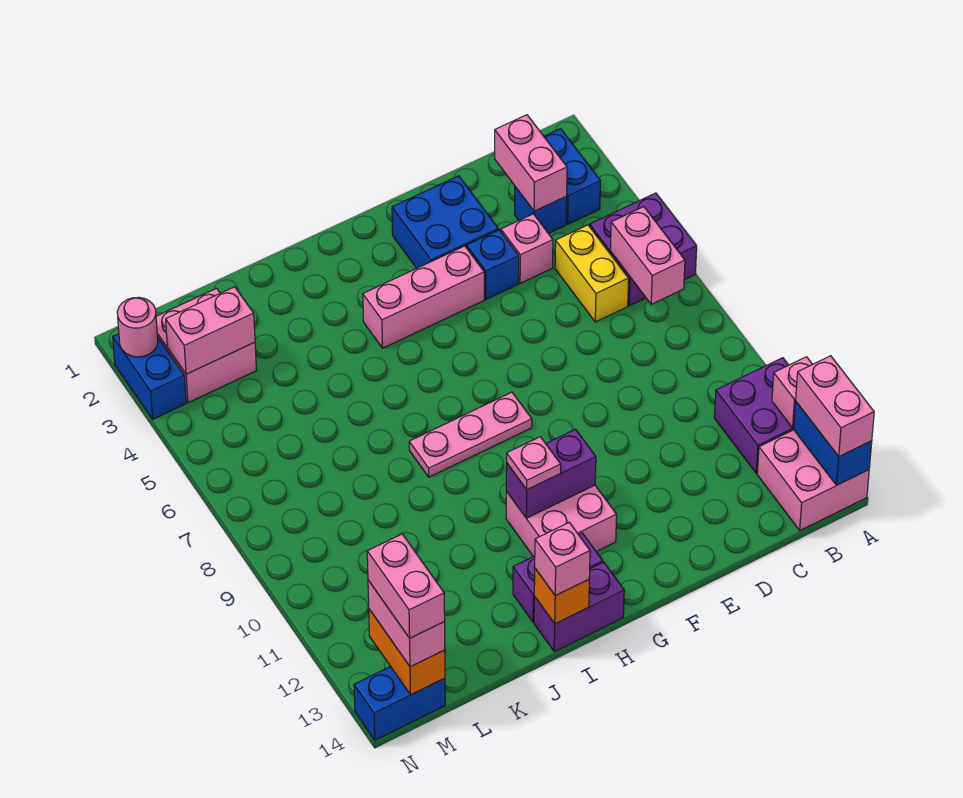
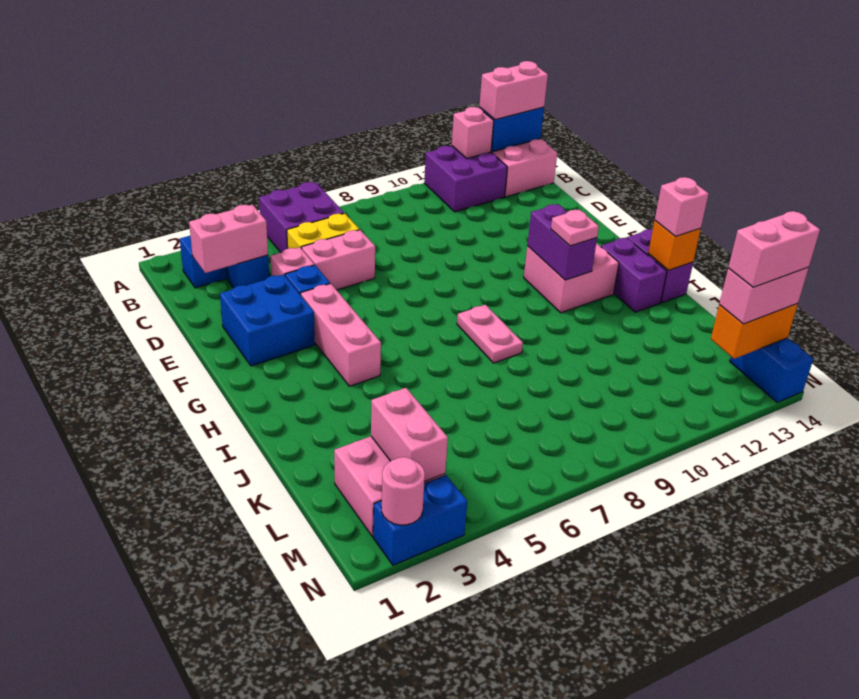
pink 1x2 brick [610,207,685,304] -> pink 1x2 brick moved to [302,230,375,290]
pink 1x3 plate [409,392,532,477] -> pink 1x2 plate [457,305,523,363]

